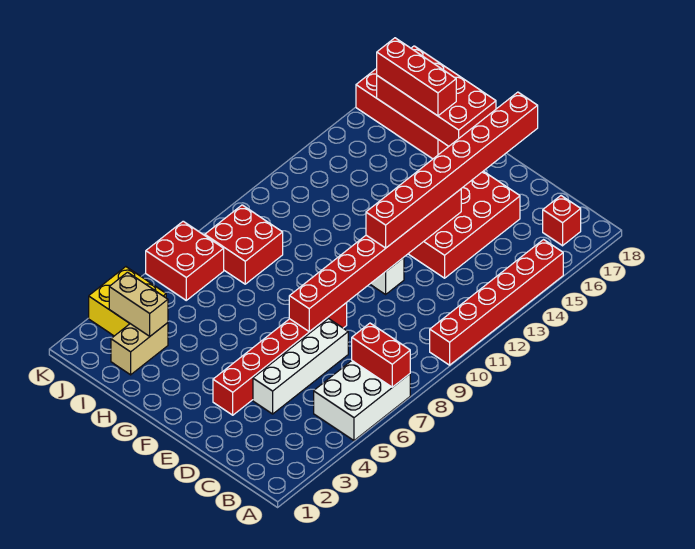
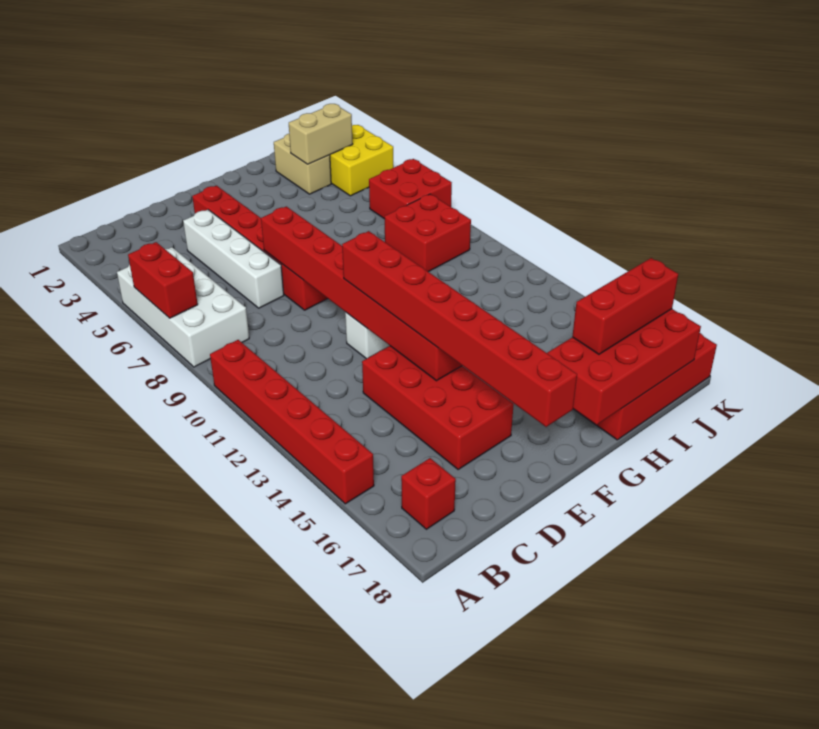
white 2x3 brick [314,361,410,441] -> white 2x4 brick [117,247,249,367]
red 1x2 brick [352,323,410,387] -> red 1x2 brick turned to [128,242,198,318]

